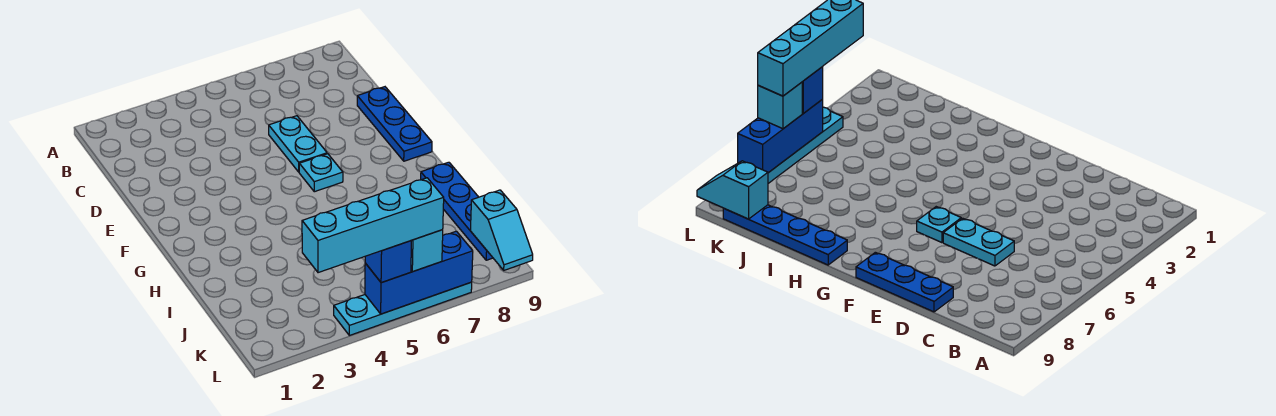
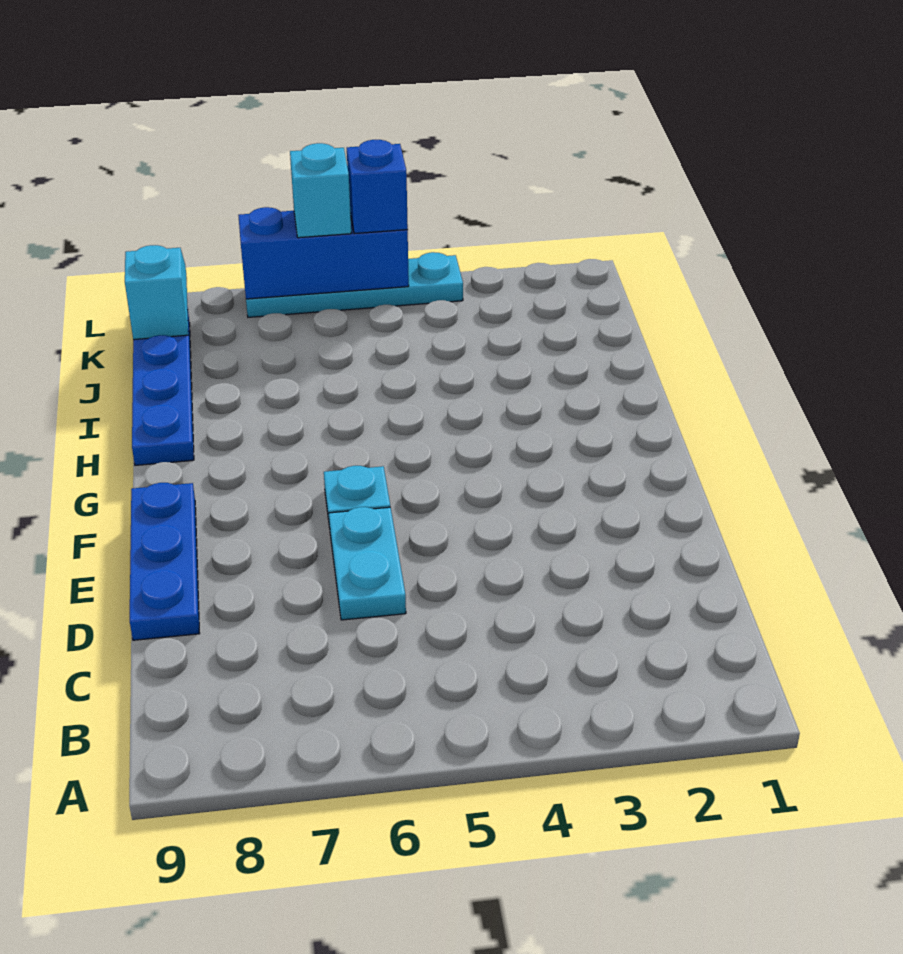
cyan 1x4 brick [302,178,444,273] -> none

